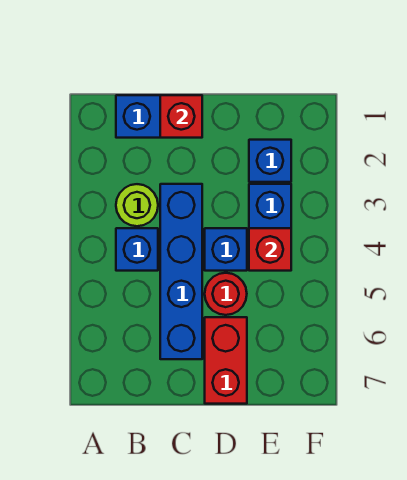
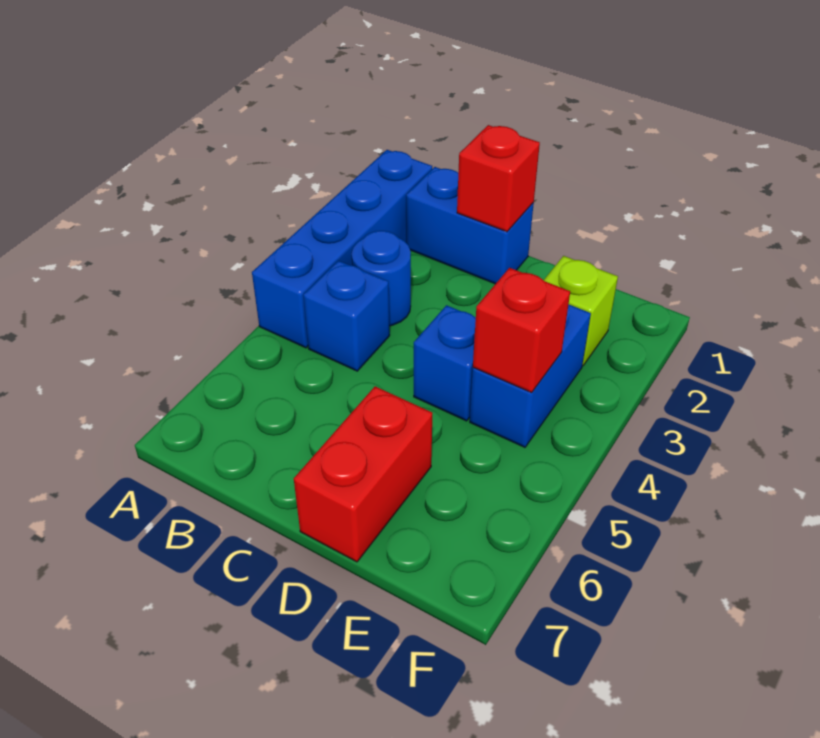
lime 1x1 round brick [116,184,158,226] -> blue 1x1 round brick [352,231,411,326]
blue 1x4 brick [160,184,202,359] -> blue 1x4 brick moved to [252,150,432,348]
red 1x1 round brick [205,273,247,315] -> none
blue 1x1 brick [249,140,291,182] -> lime 1x1 brick [544,256,618,366]

